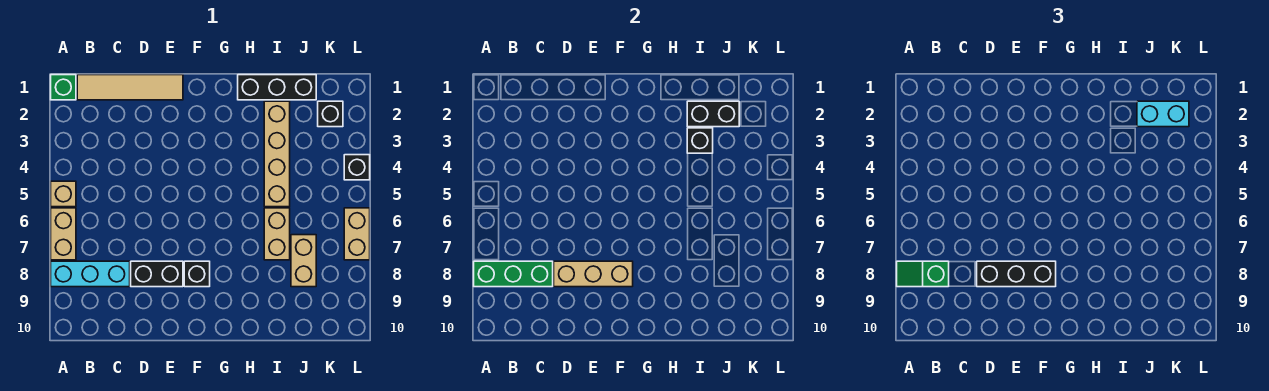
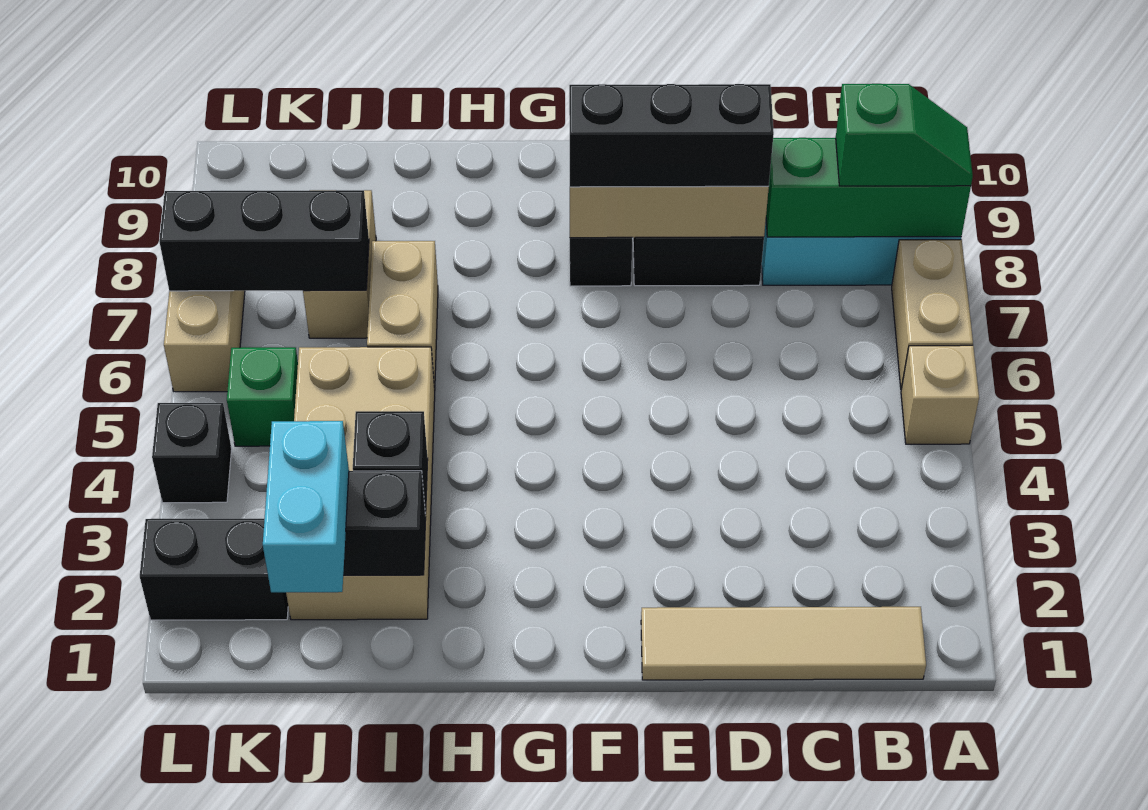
green 1x1 brick [51,75,76,100] -> green 1x1 brick moved to [227,347,298,446]
black 1x3 brick [238,75,316,100] -> black 1x3 brick moved to [159,190,369,291]
tan 1x4 brick [264,101,290,207] -> tan 2x4 brick [286,347,435,620]
cyan 1x2 brick [1137,101,1189,127] -> cyan 1x2 brick turned to [263,421,349,592]
black 1x1 brick [318,101,343,127] -> black 1x2 brick [140,519,288,620]

